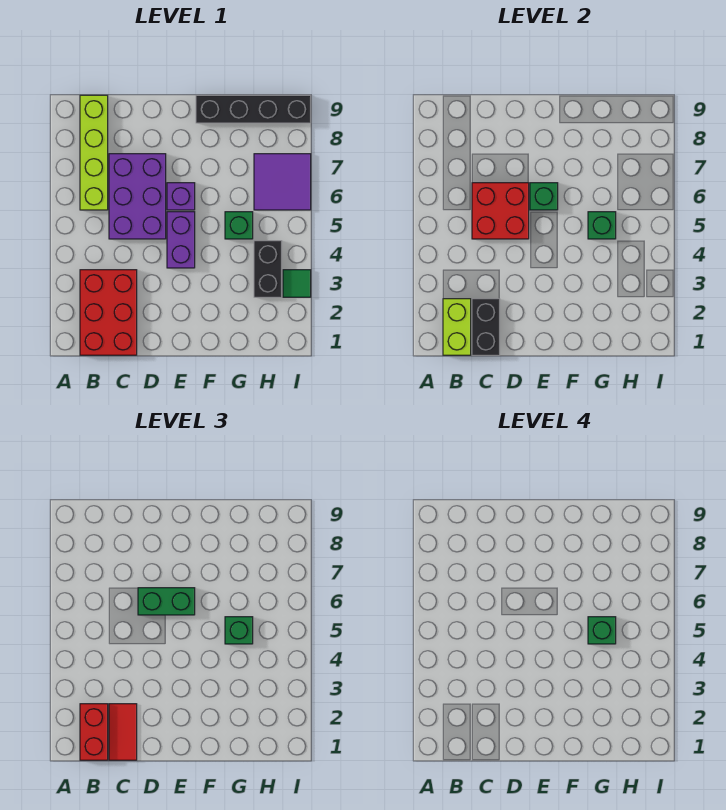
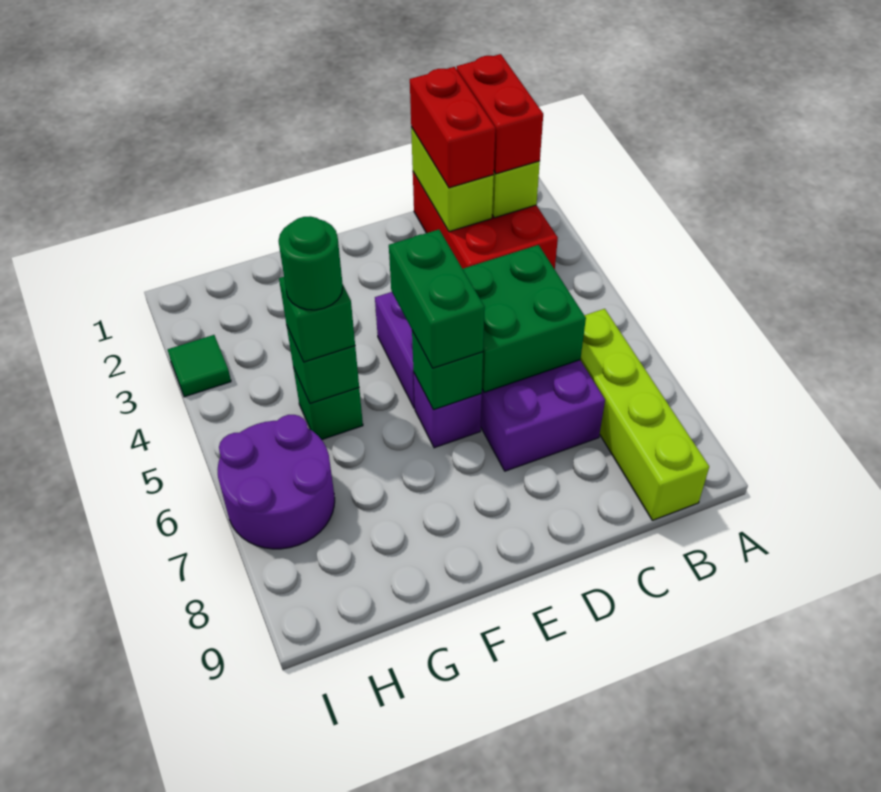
black 1x2 brick [472,299,500,355] -> lime 1x2 brick [411,127,494,232]
red 1x2 tile [109,704,137,760] -> red 1x2 brick [410,67,495,188]
red 2x2 brick [472,183,529,239] -> green 2x2 brick [463,245,586,392]
green 1x2 brick [138,588,195,615] -> green 1x2 brick turned to [389,229,485,368]
black 1x4 brick [196,95,311,123] -> none
green 1x1 brick [588,617,616,644] -> green 1x1 round brick [279,216,343,310]
black 1x2 brick [254,241,282,297] -> none
purple 2x2 tile [254,154,311,210] -> purple 2x2 round brick [218,415,335,549]

